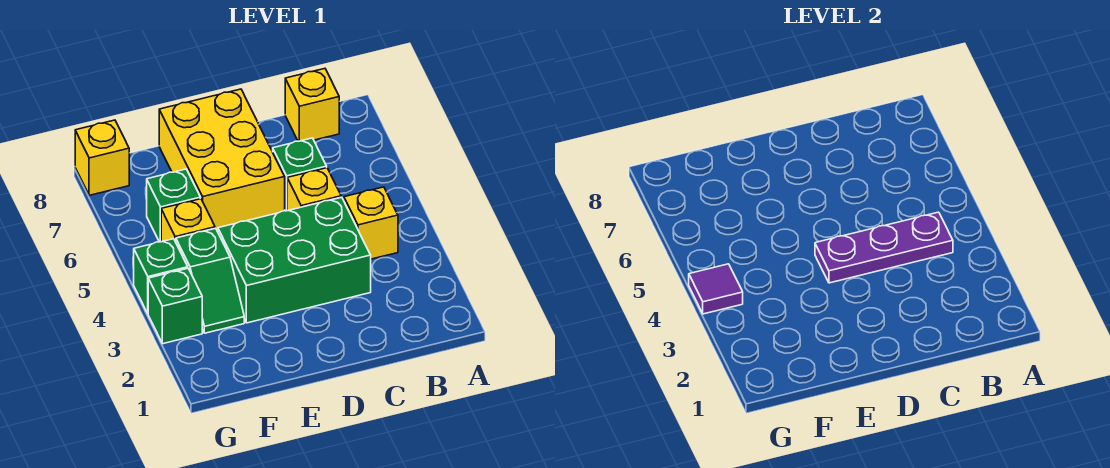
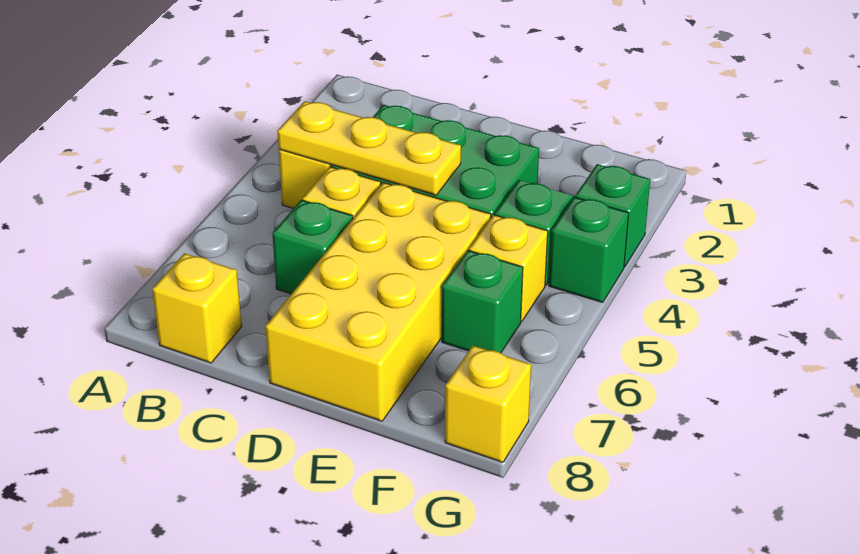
purple 1x3 plate [815,212,953,283] -> yellow 1x3 plate [277,101,461,195]
yellow 2x3 brick [159,89,285,230] -> yellow 2x4 brick [265,183,491,421]
purple 1x1 tile [689,264,743,314] -> none

